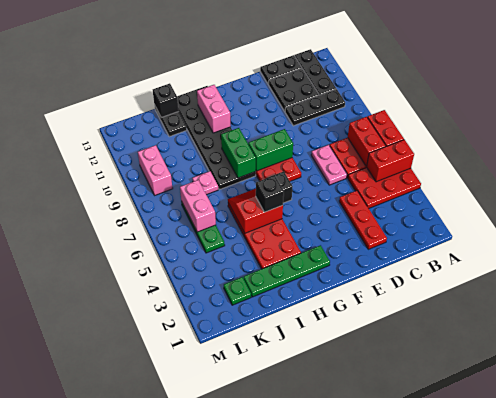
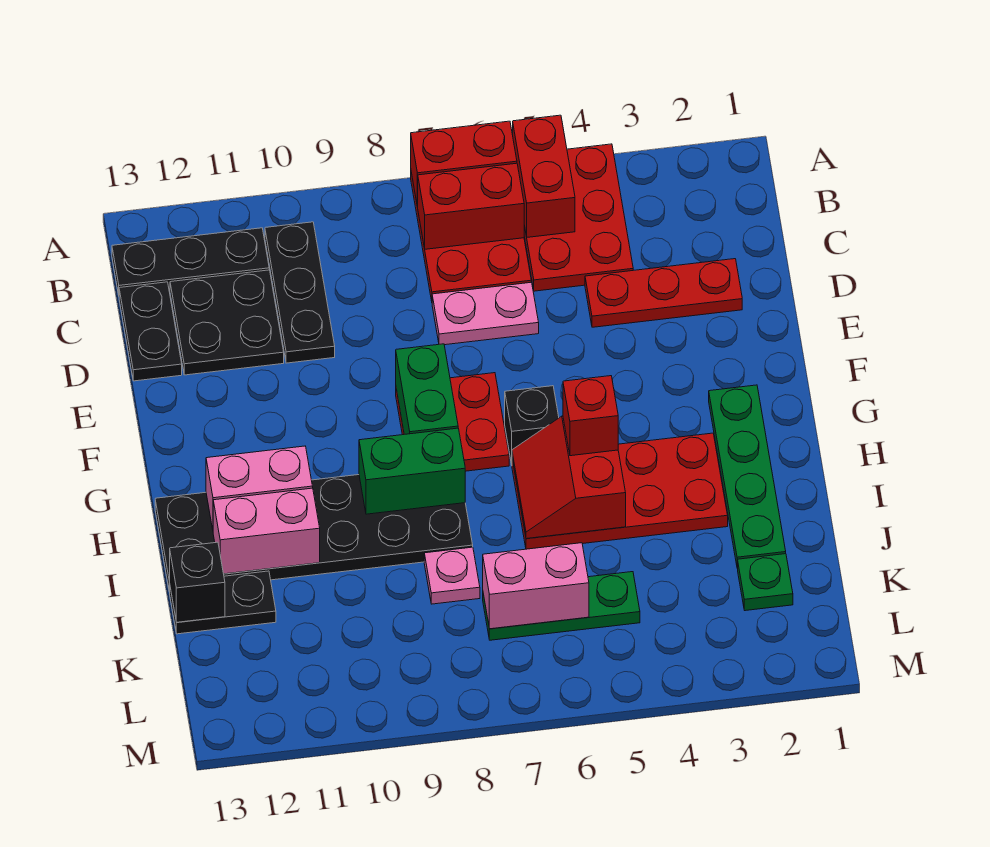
black 1x1 brick [256,175,284,212] -> red 1x1 brick [563,376,618,456]
pink 1x2 brick [138,145,173,195] -> pink 1x2 brick moved to [213,488,320,574]

